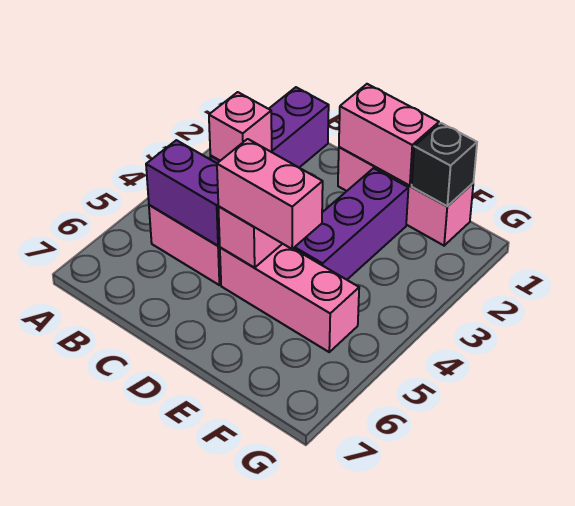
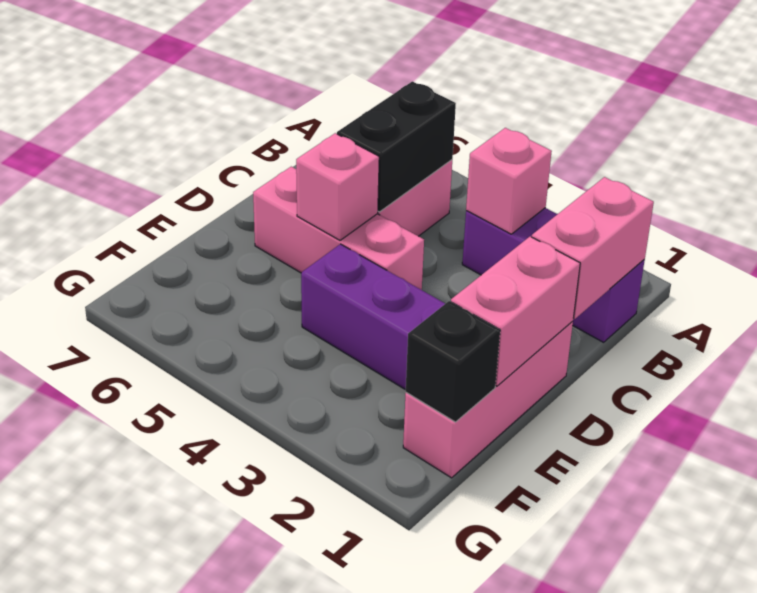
purple 1x2 brick [146,140,220,246] -> black 1x2 brick [337,81,456,212]
pink 1x3 brick [220,244,359,352] -> pink 1x3 brick turned to [253,167,424,290]
pink 1x2 brick [217,139,323,249] -> pink 1x2 brick moved to [532,177,654,319]

